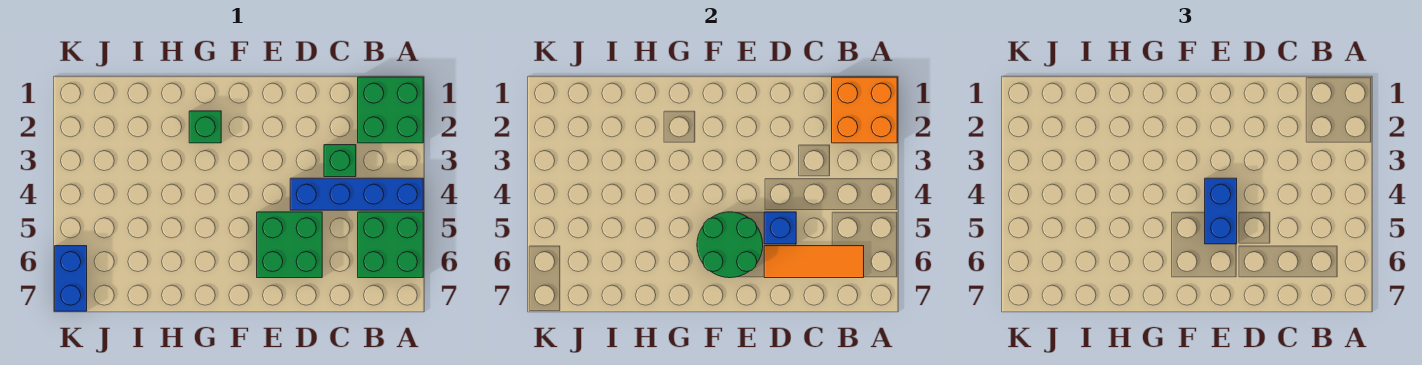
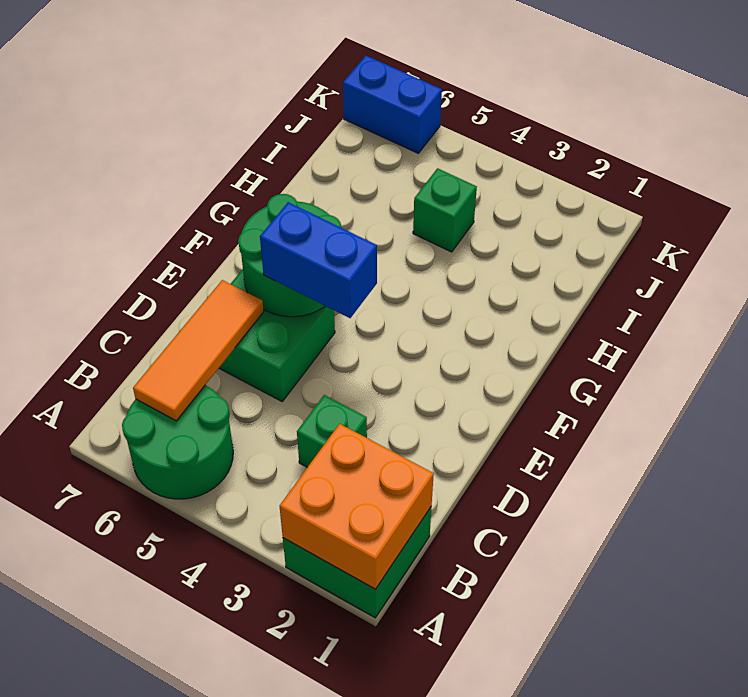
blue 1x4 brick [290,178,423,210] -> none
green 2x2 brick [358,212,423,278] -> green 2x2 round brick [122,385,233,499]
blue 1x1 brick [764,212,796,244] -> none
green 1x1 brick [189,111,221,143] -> green 1x1 brick moved to [413,168,477,252]

